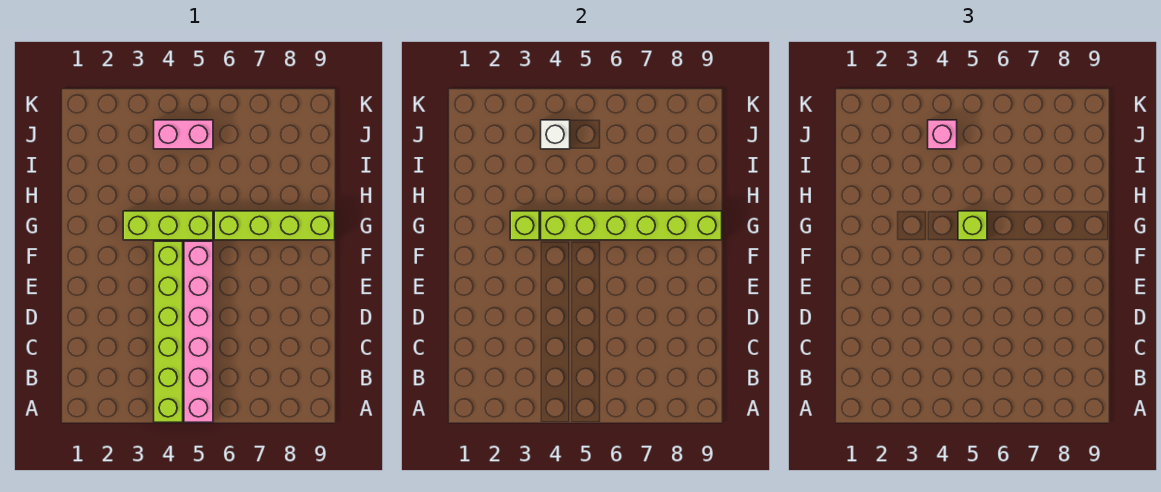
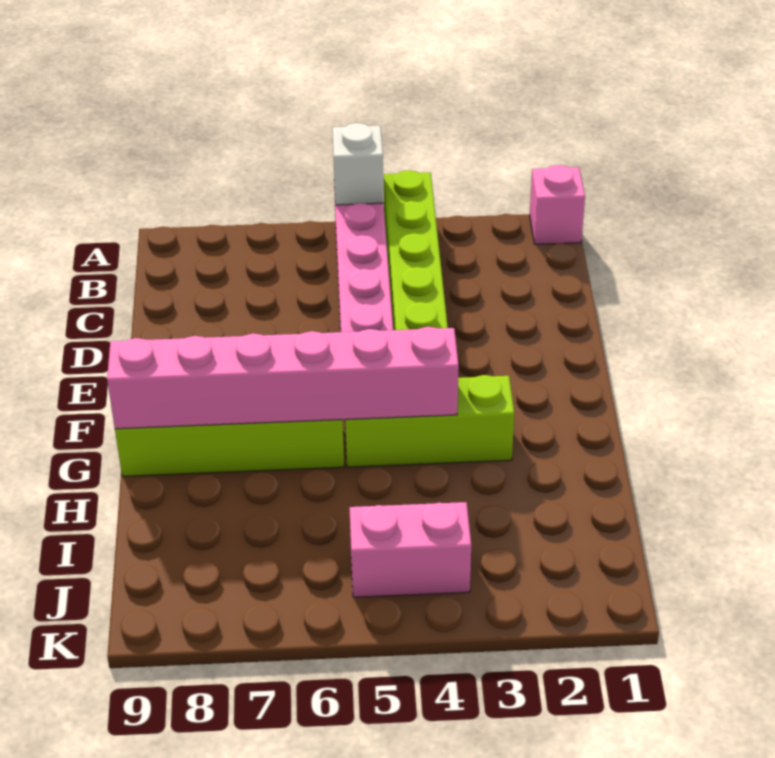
lime 1x1 brick [510,211,539,240] -> none
lime 1x6 brick [541,211,722,240] -> pink 1x6 brick [107,327,459,429]
lime 1x1 brick [958,211,987,240] -> none
white 1x1 brick [541,120,570,149] -> white 1x1 brick moved to [332,123,384,205]
pink 1x1 brick [928,120,957,149] -> pink 1x1 brick moved to [530,165,585,244]

